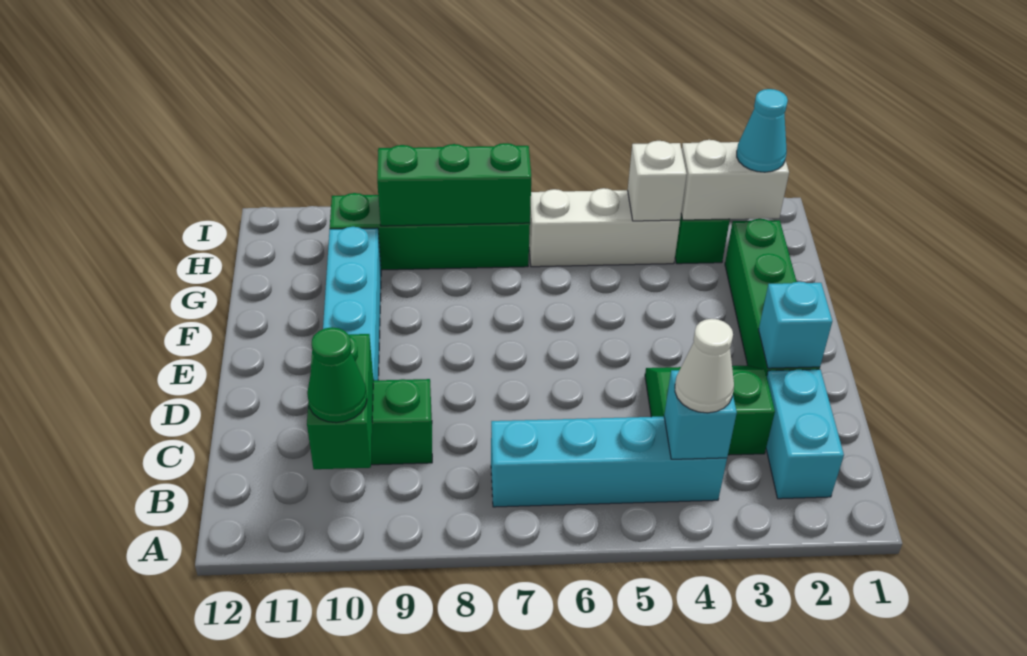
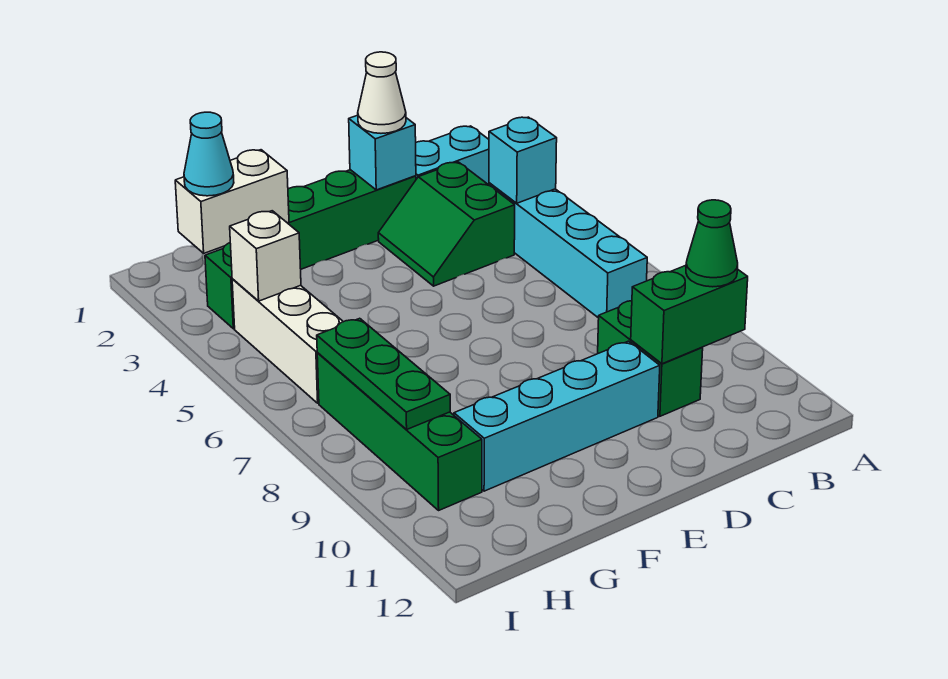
white 1x1 cone [675,319,734,413] -> white 1x1 cone moved to [358,52,406,133]
white 1x2 brick [681,140,789,220] -> white 1x2 brick turned to [175,150,289,253]
green 1x3 brick [377,143,531,226] -> green 1x3 plate [317,318,450,429]

